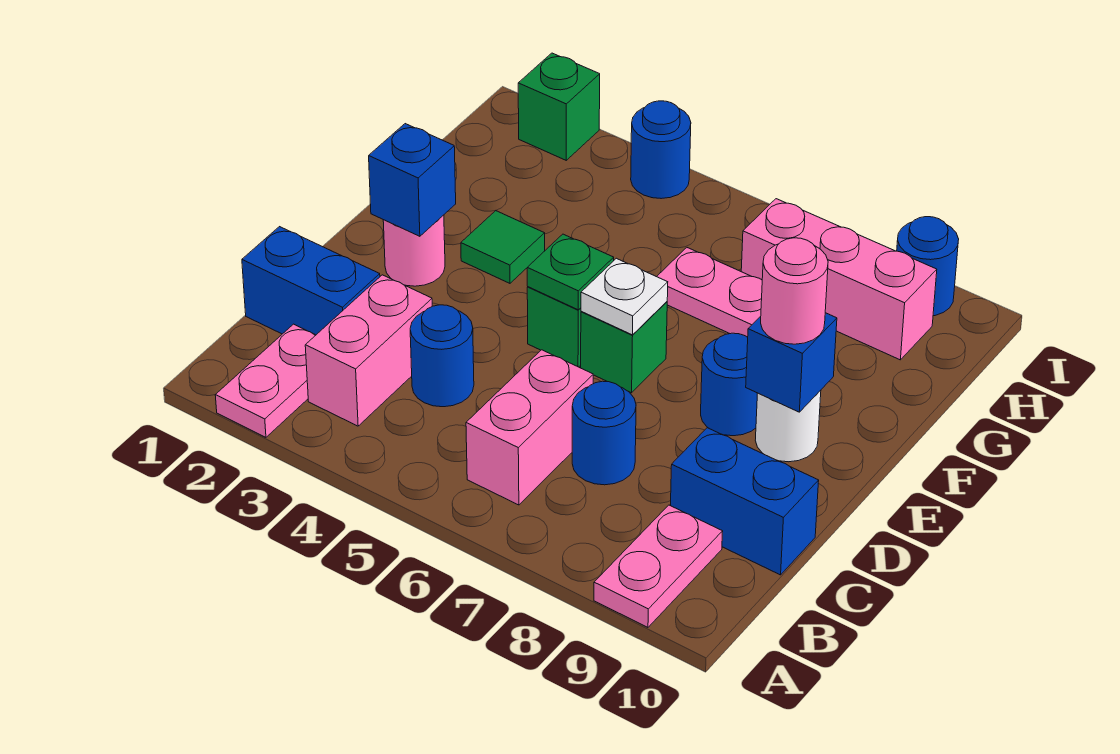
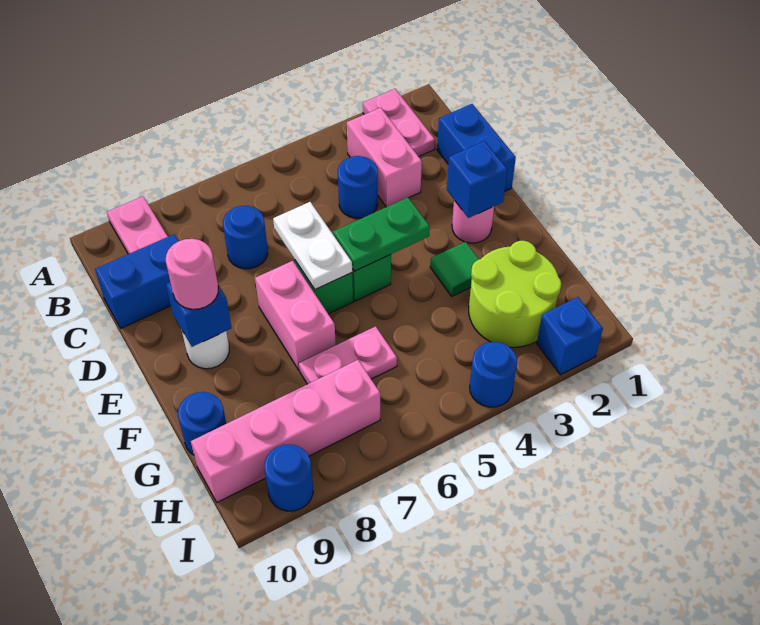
pink 1x2 brick [466,350,593,505] -> pink 1x2 brick moved to [255,261,336,370]
blue 1x2 brick [242,227,380,335] -> blue 1x2 brick turned to [437,104,516,191]
green 1x1 plate [527,234,614,310] -> green 1x2 plate [333,198,430,271]
white 1x1 plate [581,258,668,335] -> white 1x2 plate [273,202,352,290]
blue 1x1 round brick [701,333,757,436] -> blue 1x1 round brick moved to [178,392,226,455]
none -> lime 2x2 round brick [469,241,561,347]
pink 1x3 brick [741,199,937,360] -> pink 1x4 brick [191,360,380,502]
green 1x1 brick [518,53,600,160] -> blue 1x1 brick [537,297,603,375]

